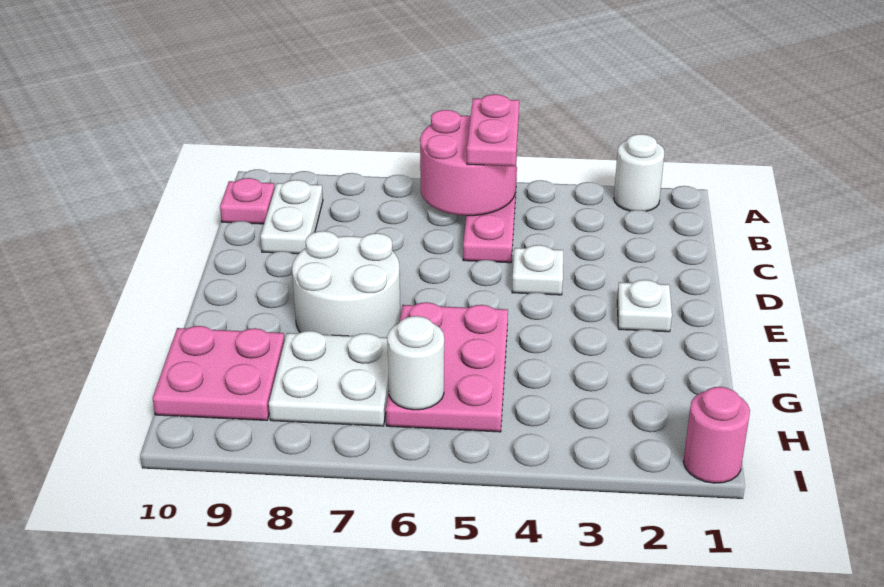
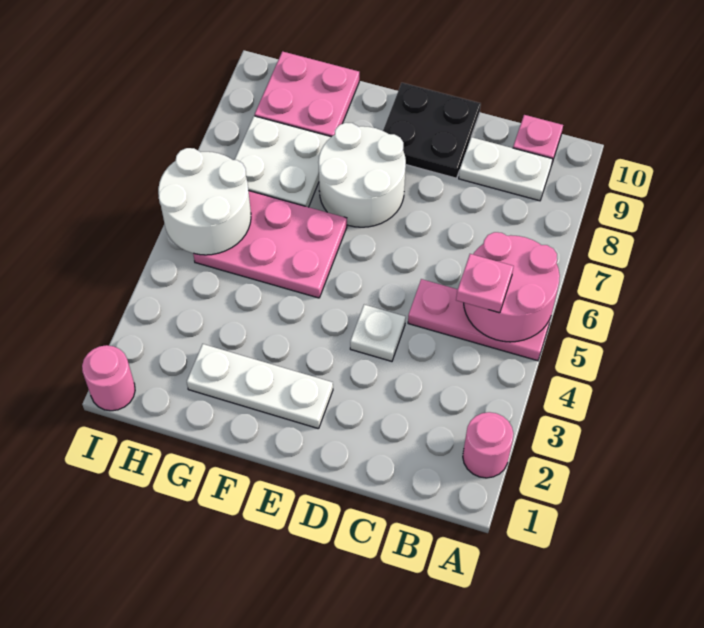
white 1x1 round brick [614,134,665,211] -> pink 1x1 round brick [463,412,513,478]
pink 1x2 plate [467,94,519,166] -> pink 1x1 plate [456,254,514,313]
none -> black 2x2 plate [383,83,481,178]
white 1x1 plate [617,280,672,332] -> white 1x3 plate [187,344,333,429]
white 1x1 round brick [387,316,444,410] -> white 2x2 round brick [158,148,251,255]

